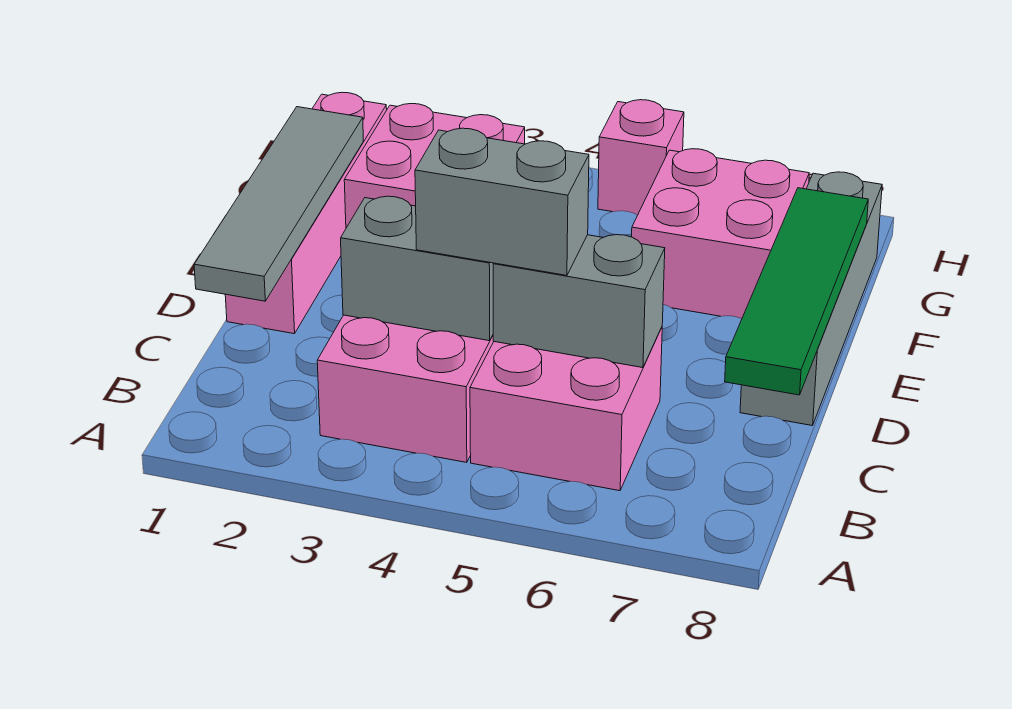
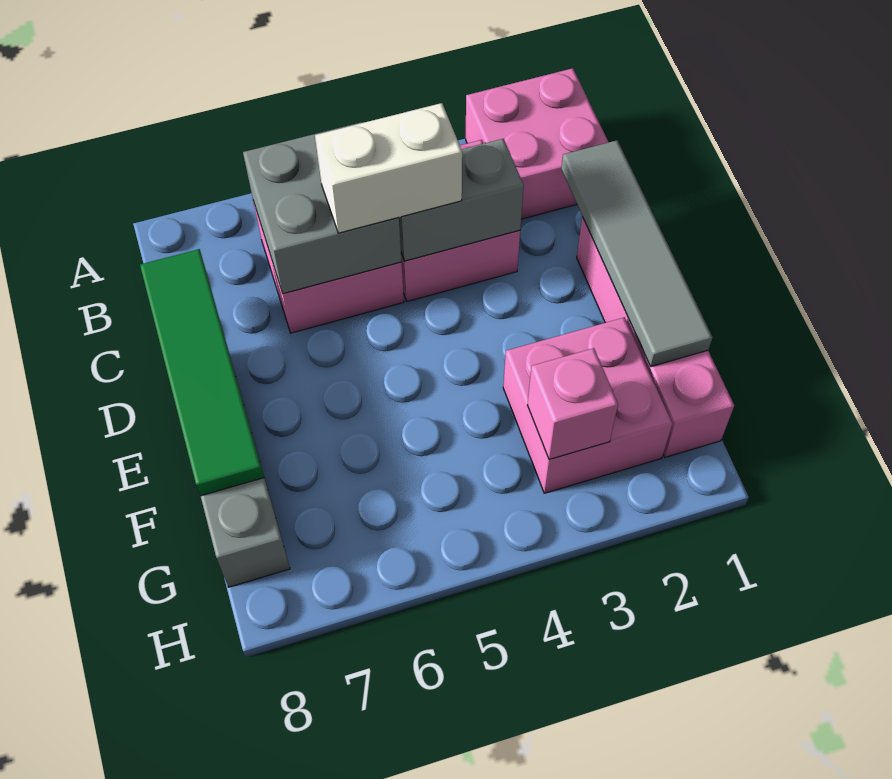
grey 1x2 brick [415,128,589,275] -> white 1x2 brick [315,103,462,233]
grey 1x2 brick [493,235,665,368] -> grey 2x2 brick [243,122,402,294]
pink 2x2 brick [632,149,809,319] -> pink 2x2 brick moved to [466,68,609,219]
pink 1x1 brick [598,100,684,215] -> pink 1x1 brick moved to [527,348,618,460]

